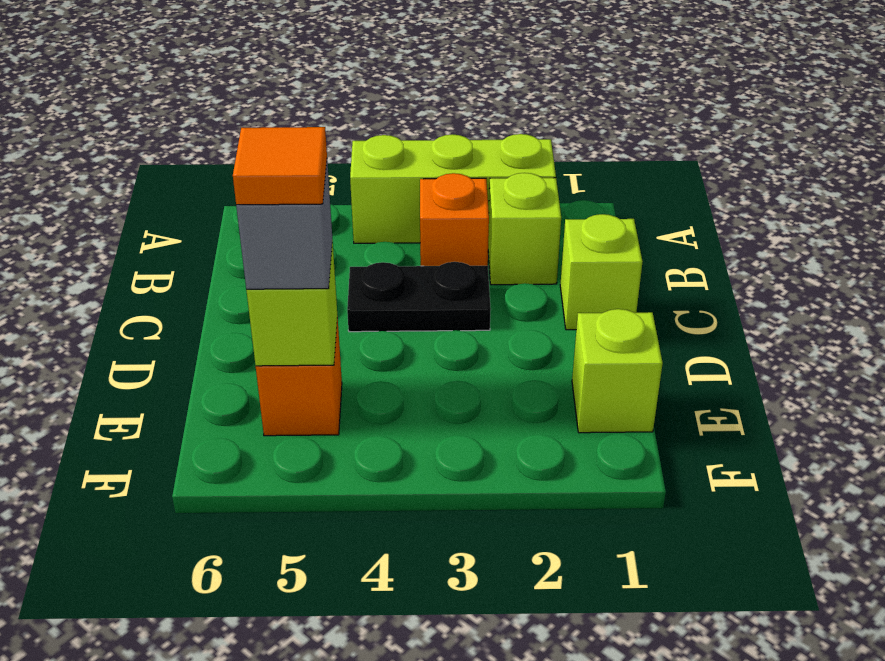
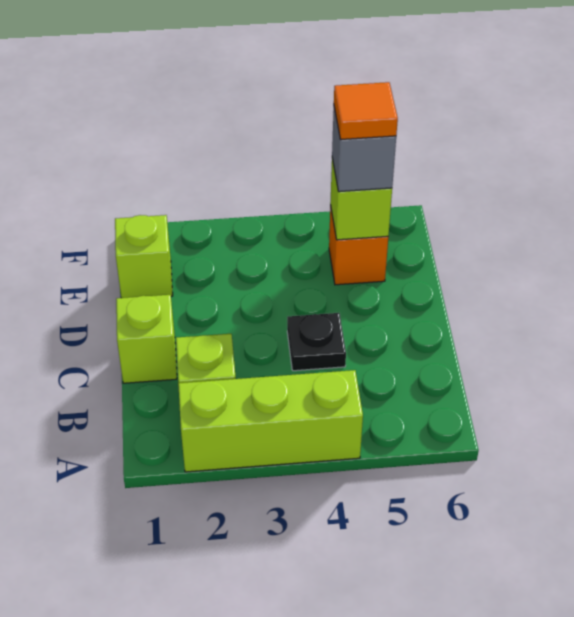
orange 1x1 brick [420,173,489,266] -> none
black 1x2 plate [347,262,491,332] -> black 1x1 plate [287,313,346,371]

